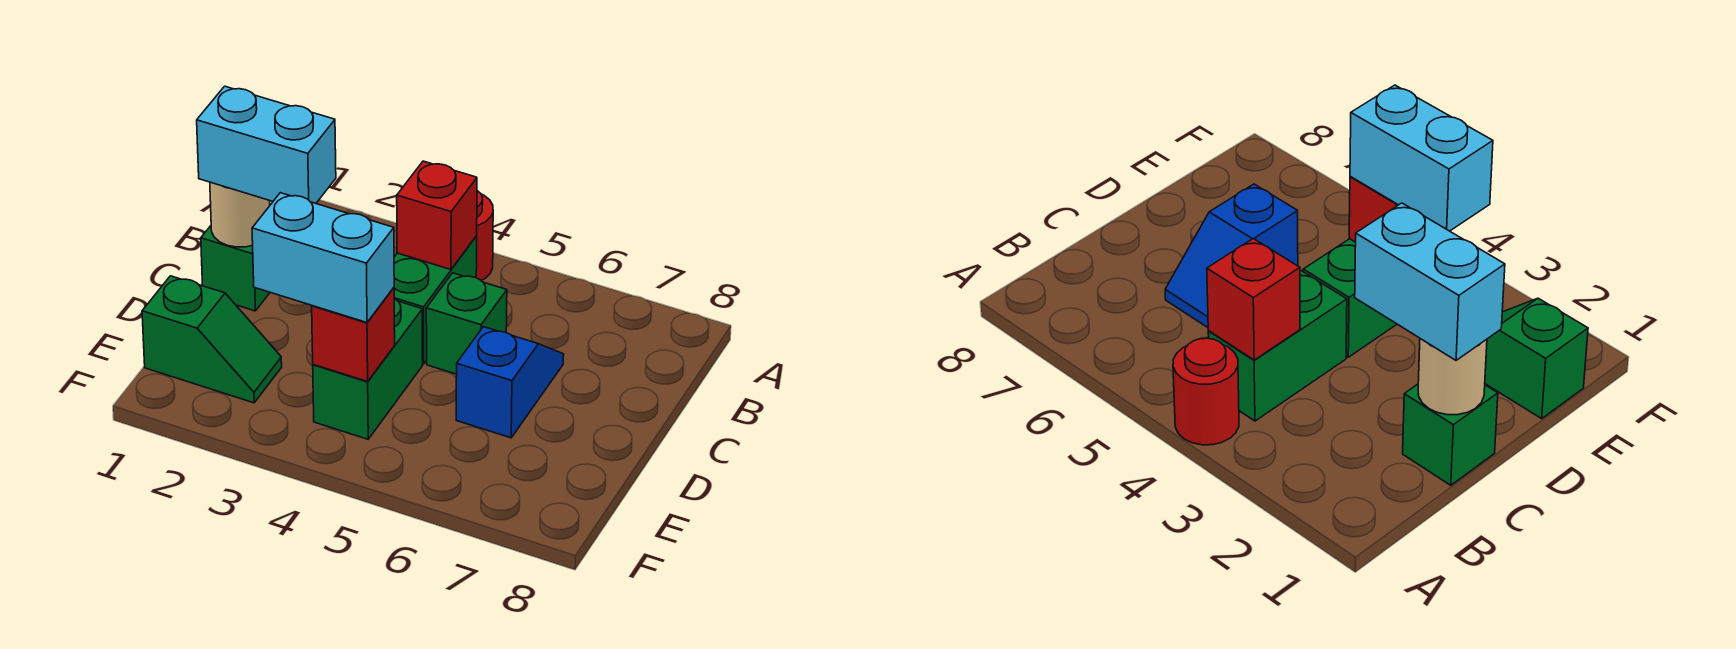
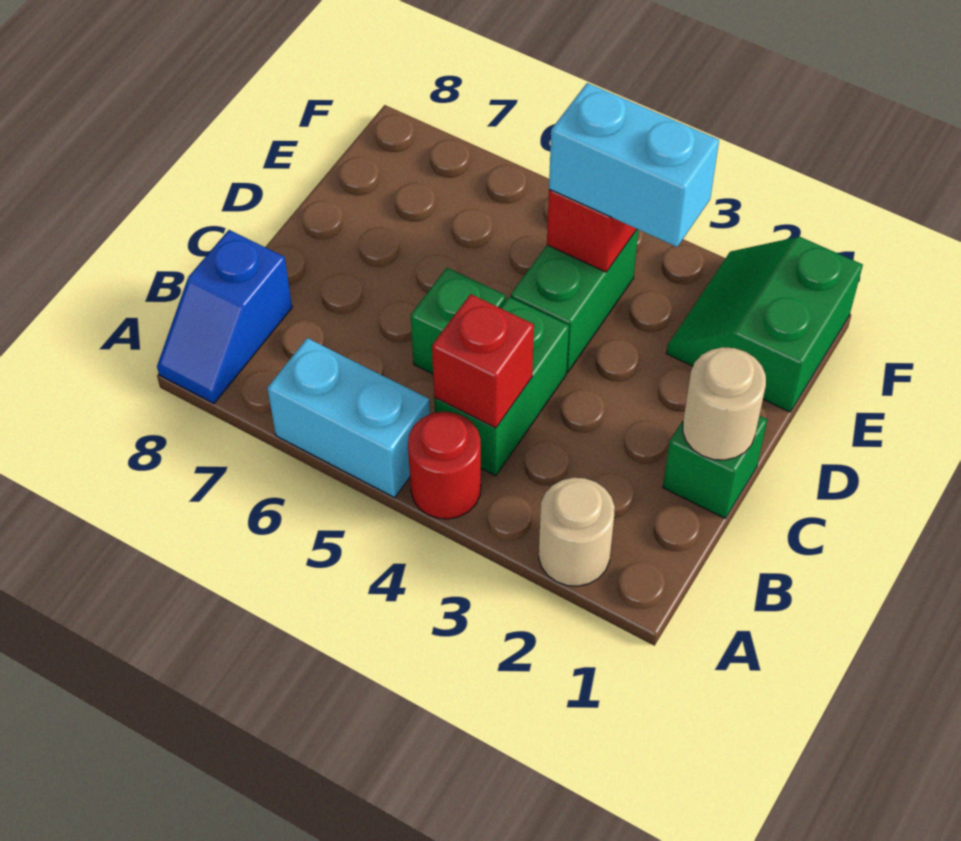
none -> tan 1x1 round brick [539,478,615,586]
cyan 1x2 brick [197,86,336,203] -> cyan 1x2 brick moved to [267,338,430,497]
blue 1x2 slope [456,327,564,438] -> blue 1x2 slope moved to [157,230,292,404]
green 1x2 slope [142,276,282,403] -> green 2x2 slope [667,237,863,412]

